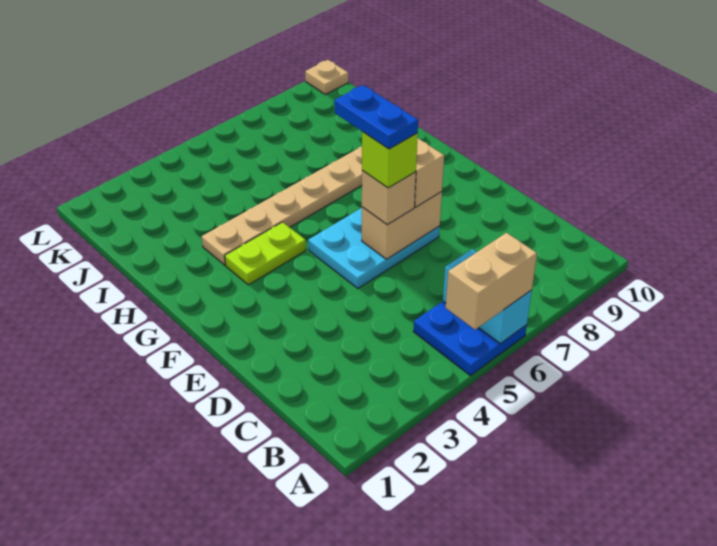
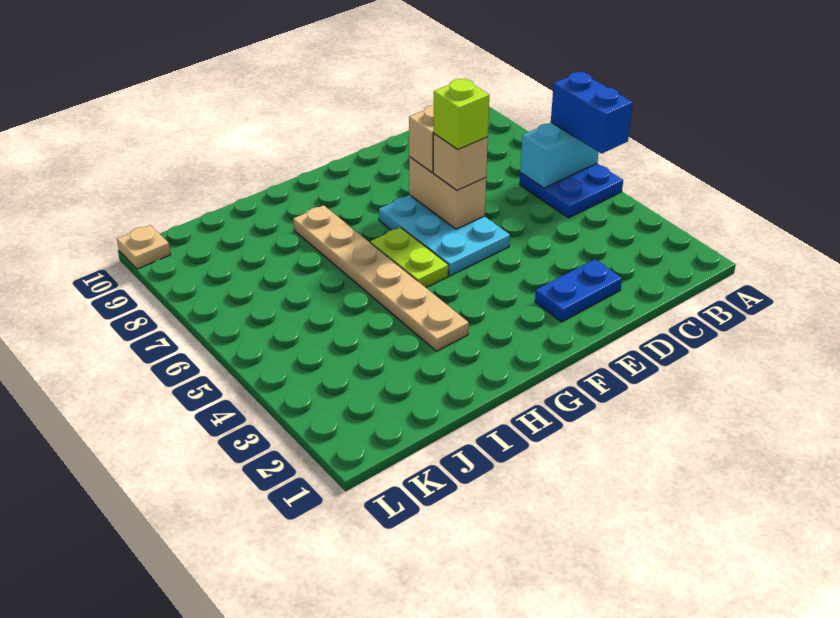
tan 1x2 brick [446,233,537,330] -> blue 1x2 brick [551,72,633,153]
blue 1x2 plate [334,85,418,149] -> blue 1x2 plate moved to [535,259,622,322]
lime 1x2 plate [225,222,306,285] -> lime 1x2 plate moved to [370,227,448,287]

